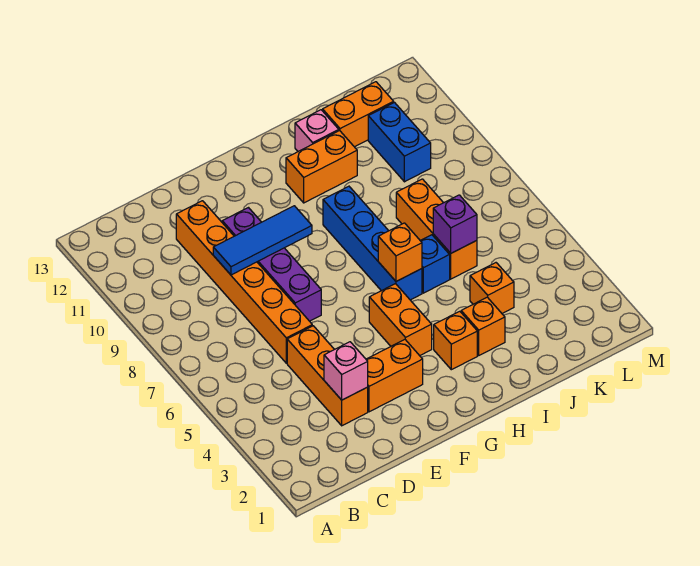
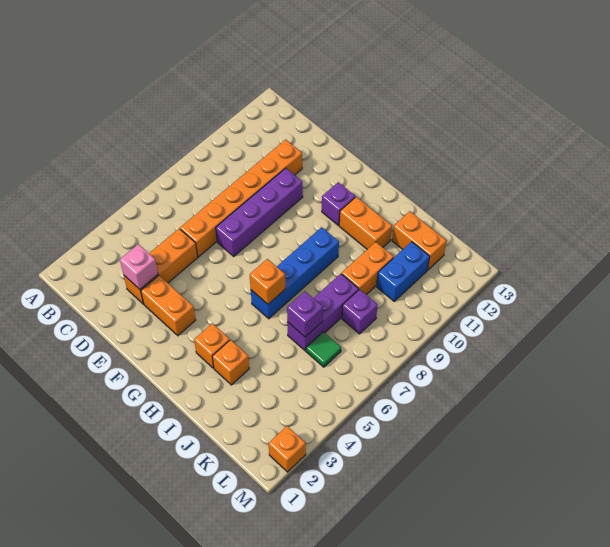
blue 1x3 tile [213,206,312,275] -> none
orange 1x2 brick [369,284,432,356] -> orange 1x2 brick moved to [342,242,393,295]
none -> purple 1x1 brick [322,182,355,225]
blue 1x1 brick [420,235,450,293] -> none
pink 1x1 brick [295,110,339,151] -> none
orange 1x1 brick [470,263,514,313] -> orange 1x1 brick moved to [269,426,306,472]
orange 1x3 brick [396,179,477,279] -> purple 1x3 brick [287,274,359,351]
none -> green 1x1 tile [306,332,341,367]
none -> purple 1x1 brick [342,289,377,334]

